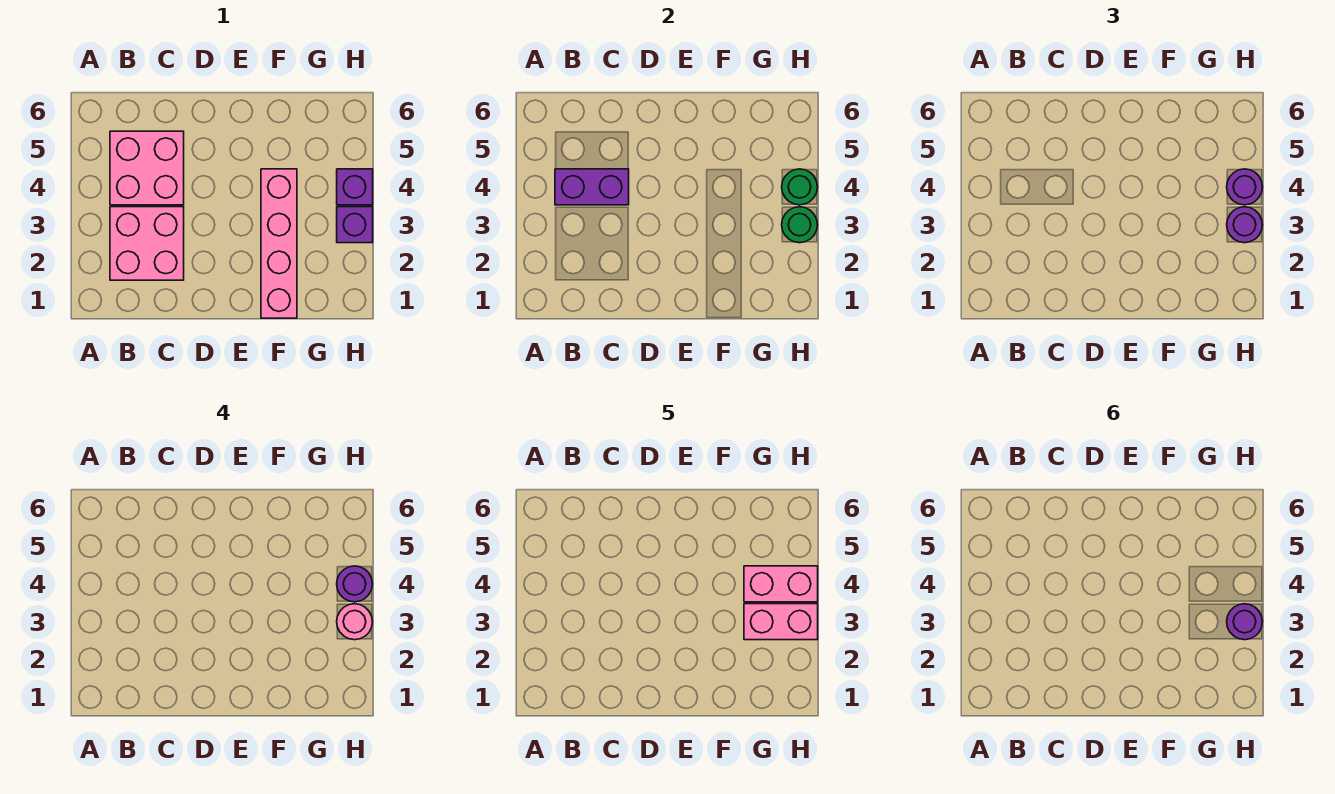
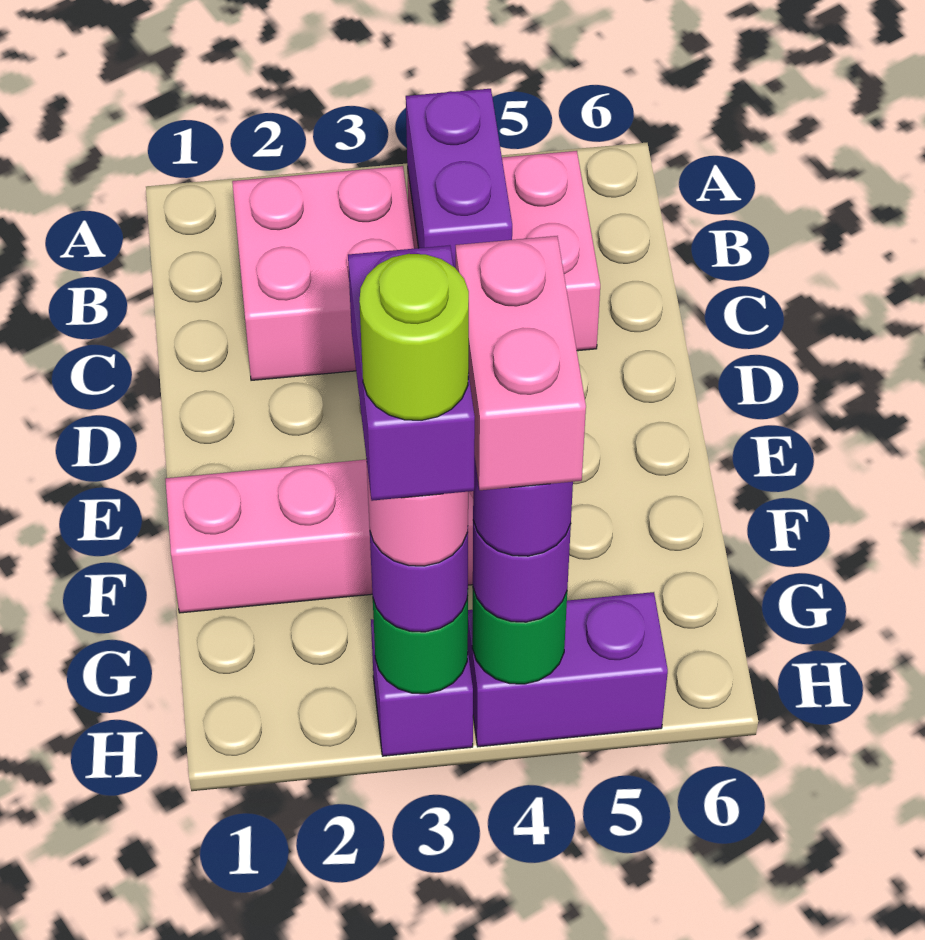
pink 1x2 brick [744,604,818,640] -> purple 1x2 brick [348,245,475,501]
purple 1x1 round brick [1227,604,1263,640] -> lime 1x1 round brick [359,254,469,420]
purple 1x1 brick [337,169,373,205] -> purple 1x2 brick [468,592,668,747]

